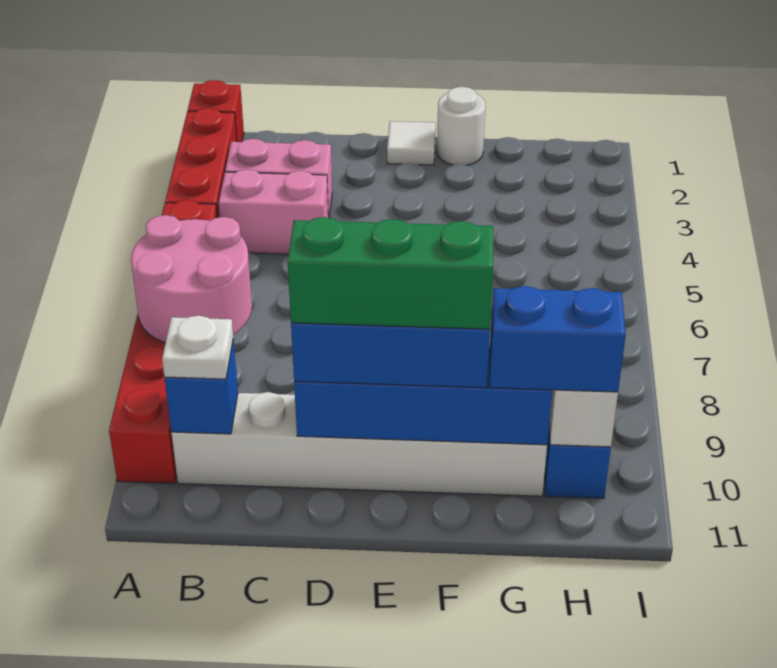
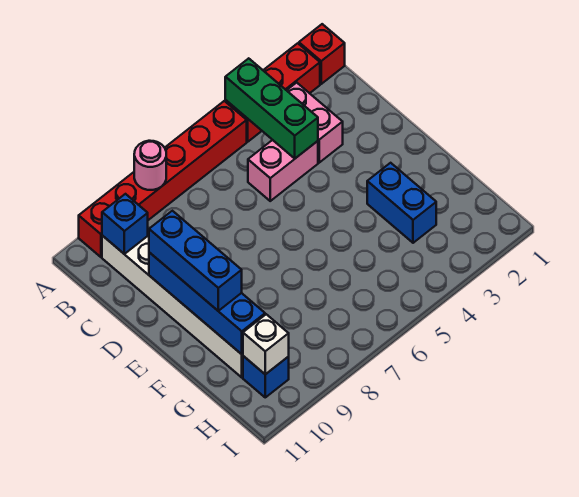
pink 2x2 round brick [131,215,252,343] -> pink 1x1 round brick [134,141,166,190]
pink 1x2 brick [219,169,328,254] -> pink 1x2 brick turned to [248,140,318,201]
white 1x1 plate [162,316,233,379] -> none
green 1x3 brick [288,217,493,329] -> green 1x3 brick moved to [225,58,318,158]
white 1x1 tile [387,121,436,165] -> none
white 1x1 round brick [437,87,485,165] -> none
blue 1x2 brick [490,286,626,392] -> blue 1x2 brick moved to [367,163,436,243]

